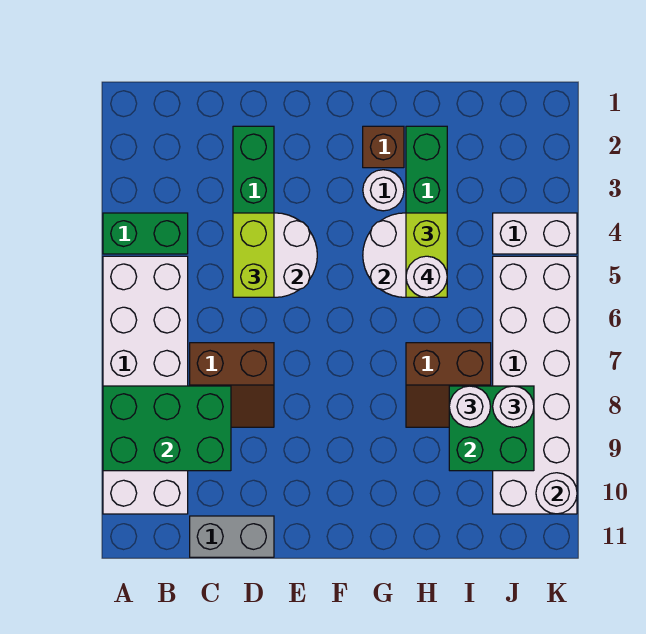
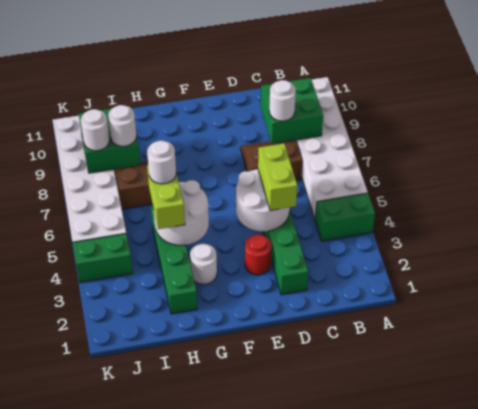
green 2x3 brick [103,386,231,471] -> green 2x2 brick [261,78,323,144]
grey 1x2 brick [190,516,274,557] -> none
none -> red 1x1 round brick [245,234,271,275]
brown 1x1 brick [363,126,404,168] -> none
white 1x2 brick [493,213,577,254] -> green 1x2 brick [73,234,133,283]
white 1x1 round brick [536,473,577,514] -> white 1x1 round brick moved to [269,80,296,121]

